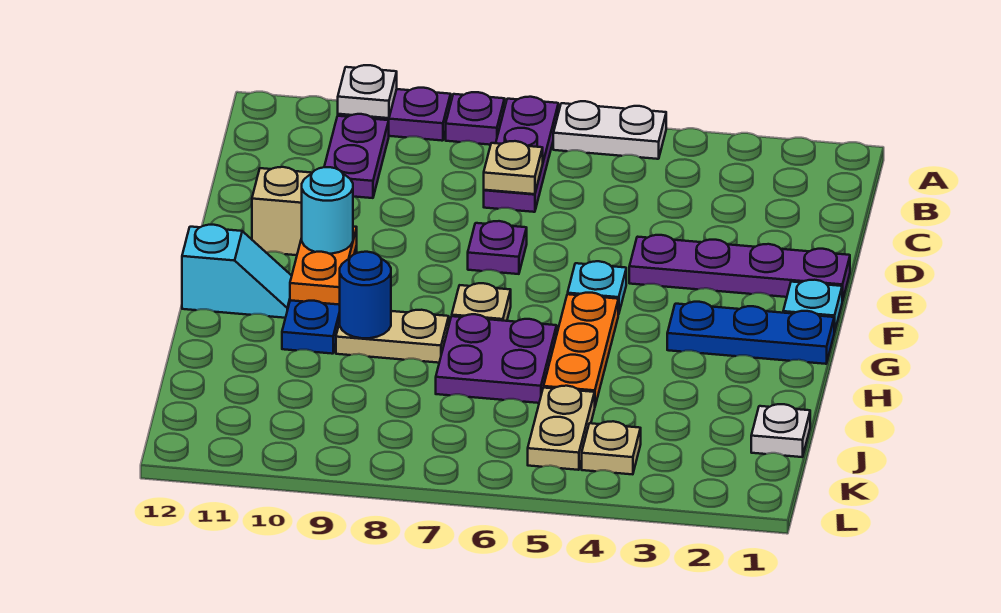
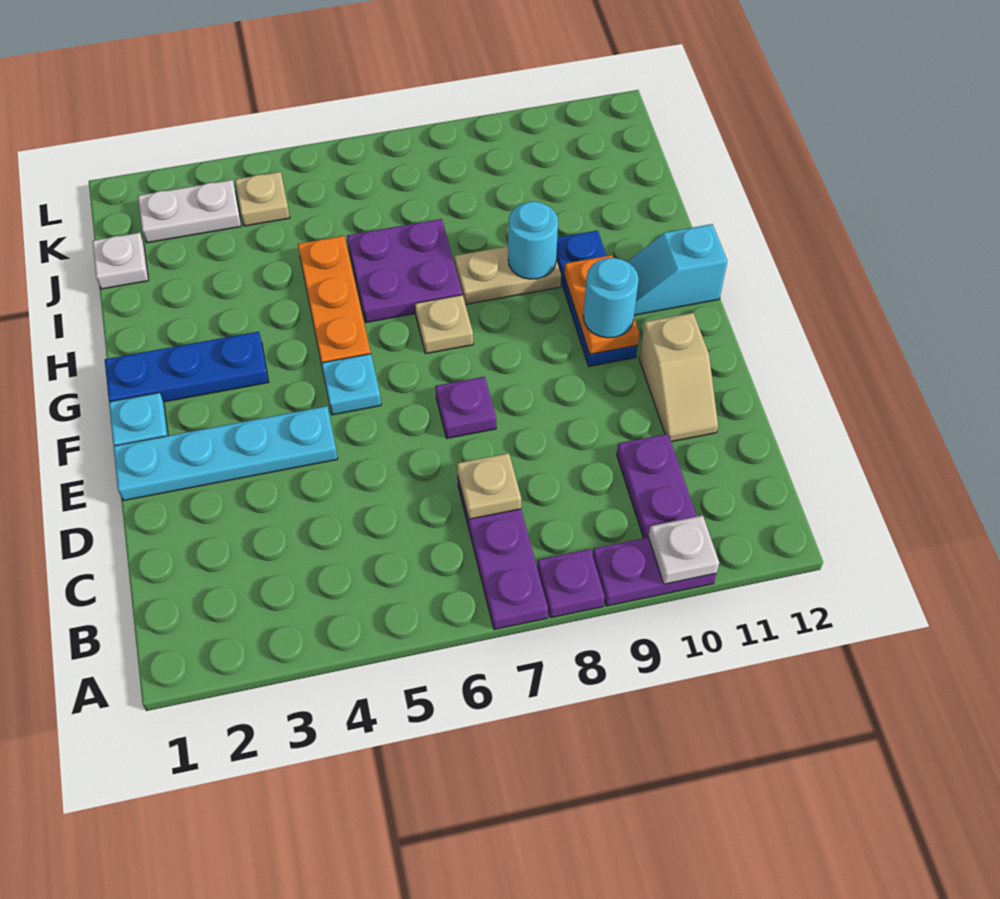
white 1x2 plate [553,101,666,159] -> white 1x2 plate moved to [138,180,241,243]
purple 1x4 plate [629,235,850,301] -> cyan 1x4 plate [113,406,338,501]
blue 1x1 round brick [340,252,391,338] -> cyan 1x1 round brick [508,201,558,279]
tan 1x2 plate [528,386,595,470] -> none

